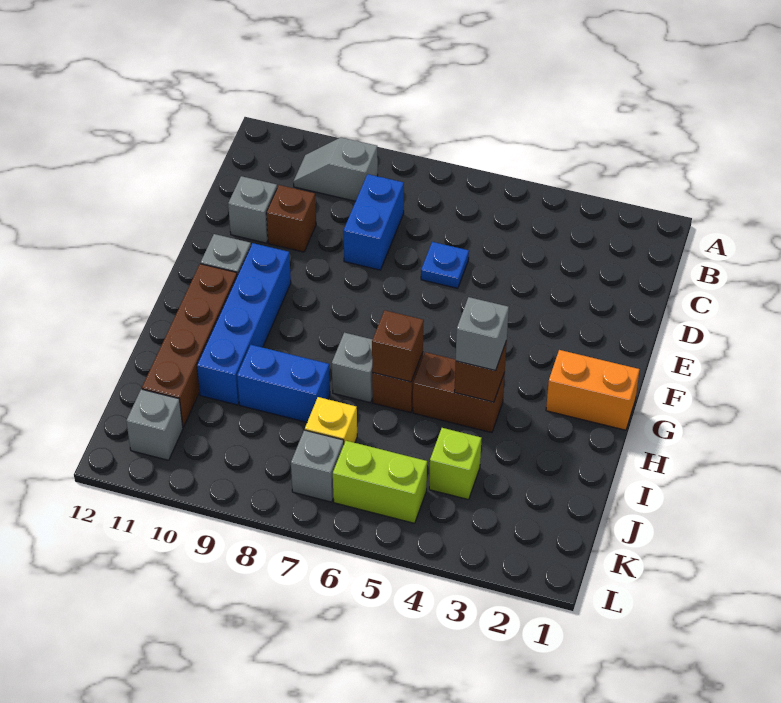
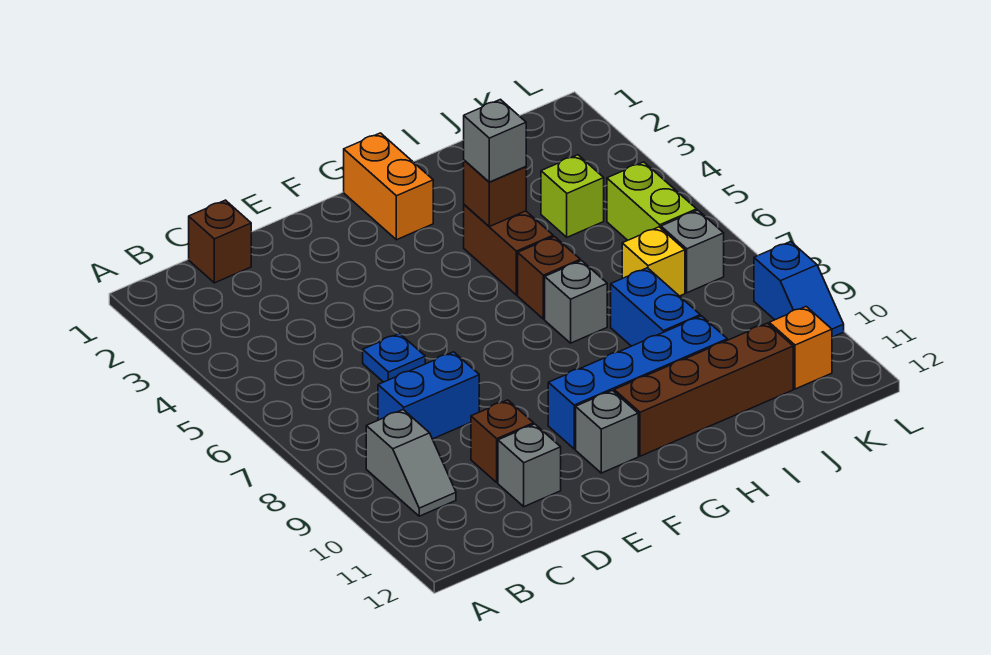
brown 1x1 brick [372,310,424,382] -> brown 1x1 brick moved to [189,200,251,283]
grey 1x1 brick [126,389,183,460] -> orange 1x1 brick [769,307,832,389]
none -> blue 1x2 slope [754,241,844,337]

